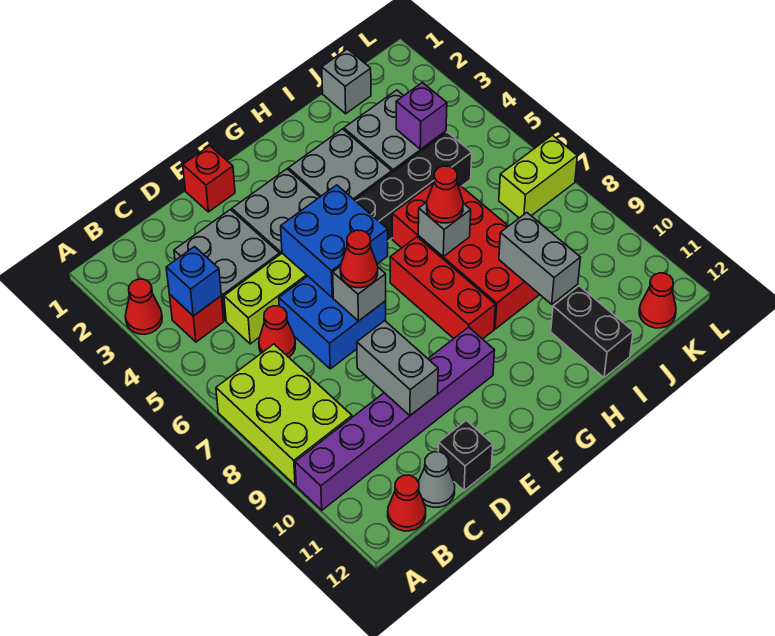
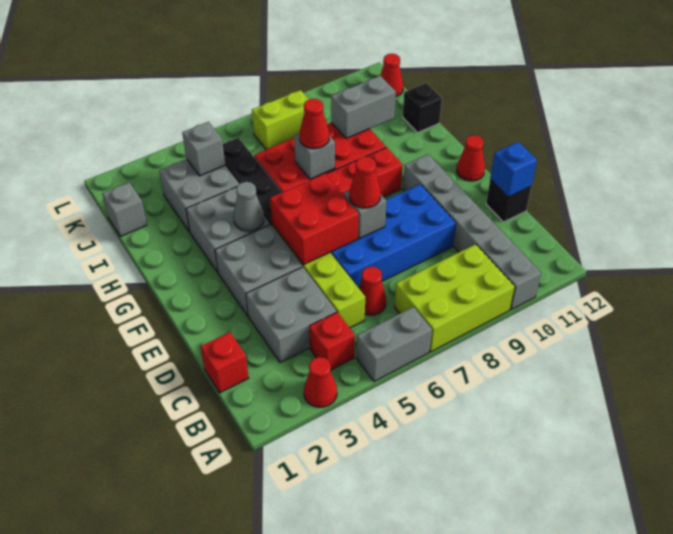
purple 1x6 brick [295,327,495,510] -> grey 1x6 brick [403,154,541,310]
blue 1x1 brick [166,247,221,316] -> blue 1x1 brick moved to [490,142,537,197]
red 1x1 cone [388,475,426,531] -> red 1x1 cone moved to [457,135,485,181]
grey 1x1 cone [418,452,455,507] -> grey 1x1 cone moved to [234,182,264,231]
blue 2x2 brick [279,276,386,369] -> blue 2x4 brick [330,184,456,288]
grey 1x2 brick [357,321,438,415] -> grey 1x2 brick moved to [356,307,432,382]
red 1x1 brick [183,146,235,212] -> red 1x1 brick moved to [200,332,249,393]
blue 2x2 brick [281,185,388,297] -> red 2x2 brick [270,174,359,265]
black 1x2 brick [551,286,633,378] -> black 1x1 brick [403,83,442,133]
purple 1x1 brick [396,83,447,149] -> grey 1x1 brick [182,122,225,176]
lime 1x2 brick [499,135,577,218] -> lime 1x2 brick turned to [252,90,309,150]

